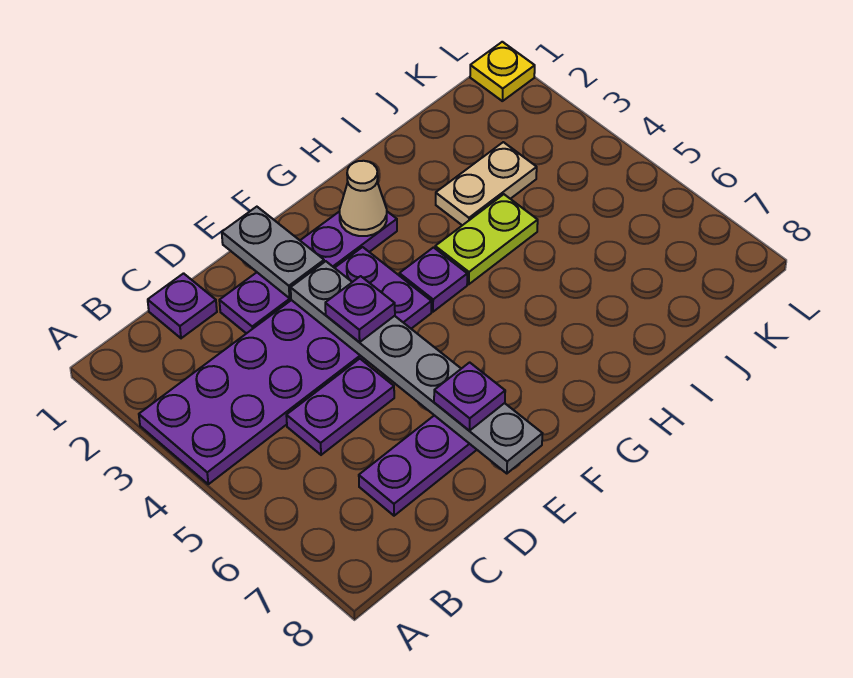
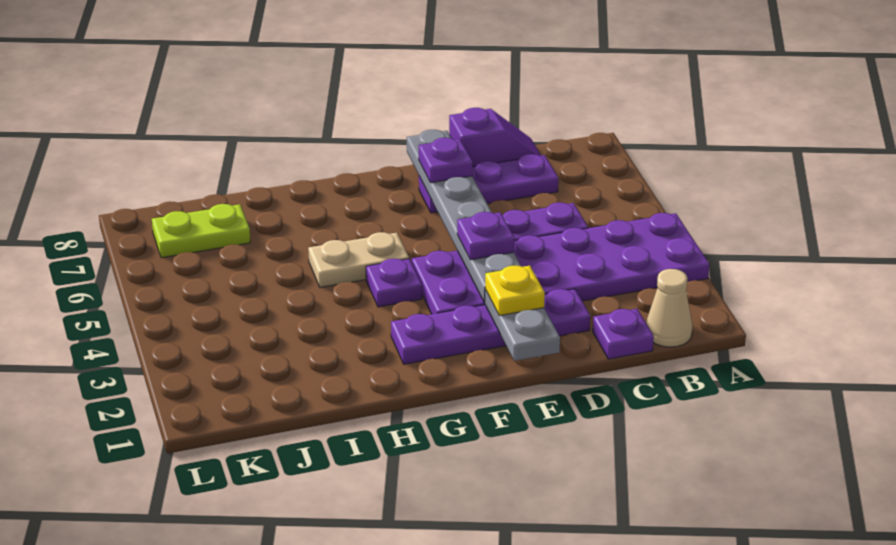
none -> purple 1x2 slope [449,108,541,167]
tan 1x1 cone [340,161,387,236] -> tan 1x1 cone moved to [646,269,692,347]
lime 1x2 plate [435,194,538,284] -> lime 1x2 plate moved to [152,204,250,258]
tan 1x2 plate [436,142,537,225] -> tan 1x2 plate moved to [308,232,409,287]
yellow 1x1 plate [470,42,535,101] -> yellow 1x1 plate moved to [485,265,545,316]

